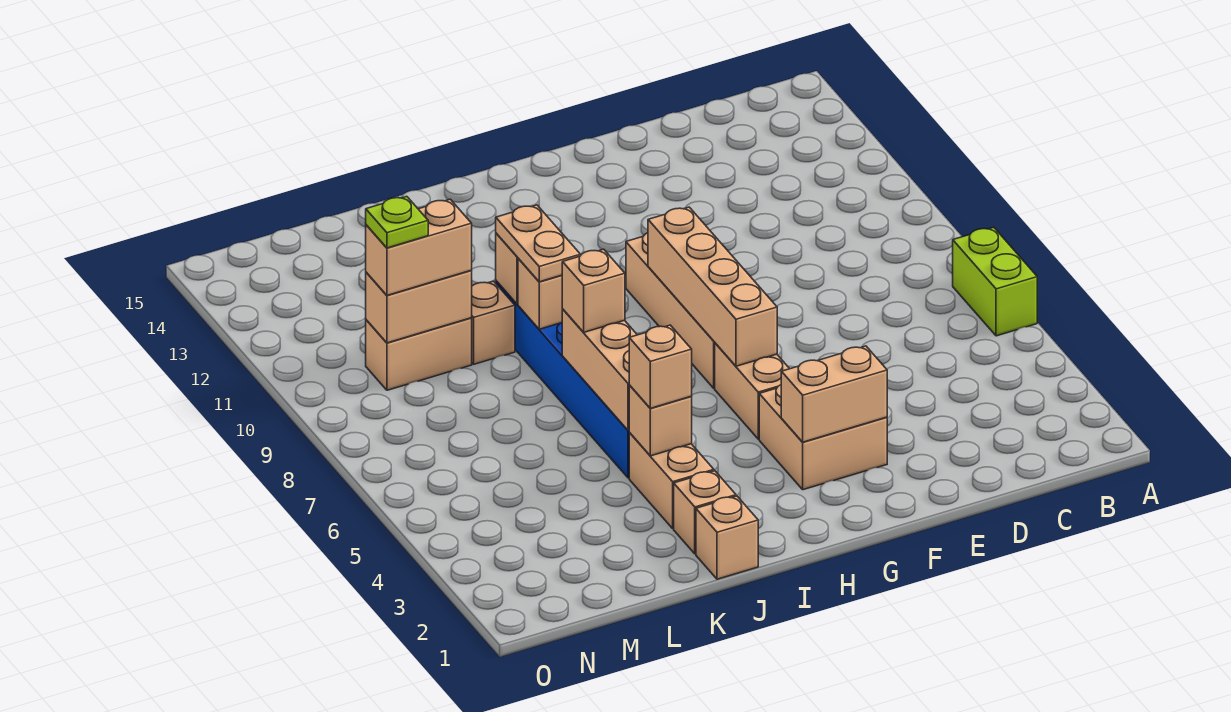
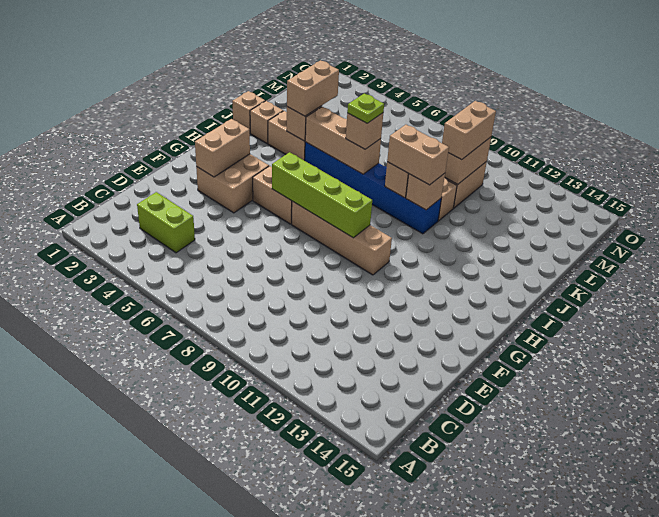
lime 1x2 brick [953,227,1037,336] -> lime 1x2 brick moved to [137,192,195,253]
tan 1x4 brick [648,207,777,366] -> lime 1x4 brick [272,152,372,238]
tan 1x1 brick [629,325,692,408] -> tan 1x2 brick [287,60,339,116]
tan 1x2 plate [496,205,580,282] -> tan 1x2 brick [387,124,449,185]
lime 1x1 plate [366,196,428,248] -> lime 1x1 plate moved to [347,93,384,123]

